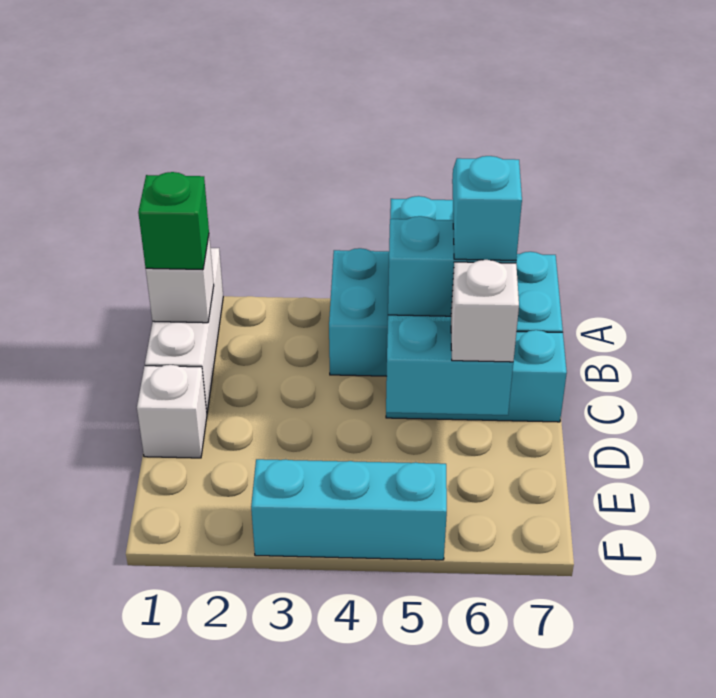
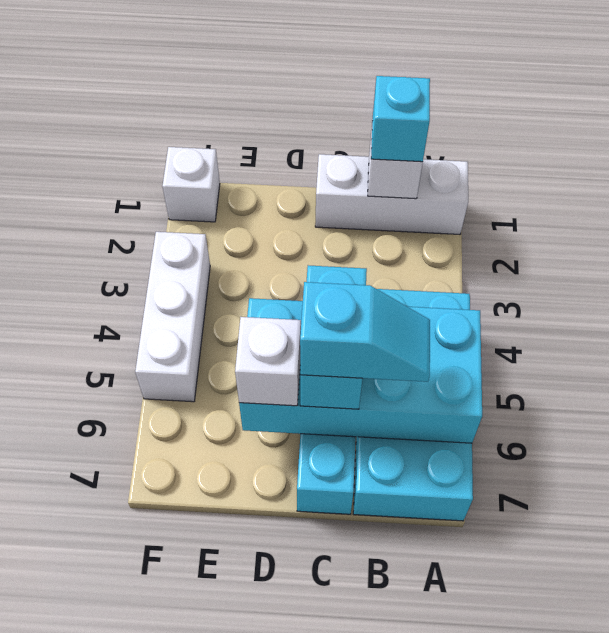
green 1x1 brick [138,172,209,270] -> cyan 1x1 brick [371,76,430,162]
white 1x1 brick [137,365,207,458] -> white 1x1 brick moved to [163,147,220,222]
cyan 1x3 brick [251,459,447,560] -> white 1x3 brick [135,232,210,402]

